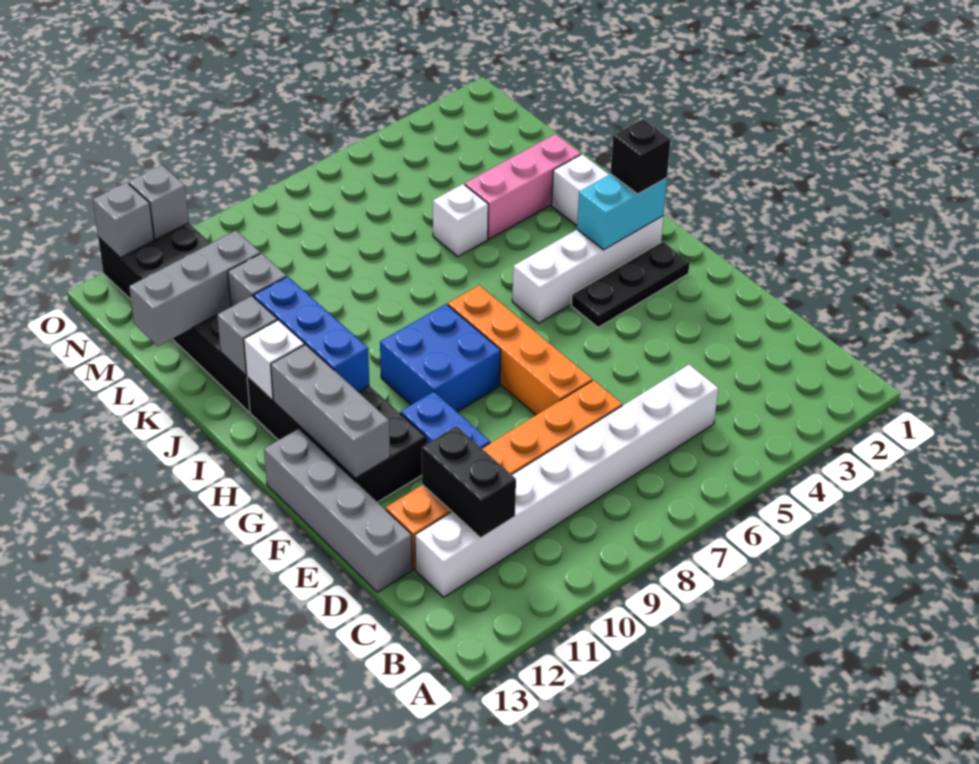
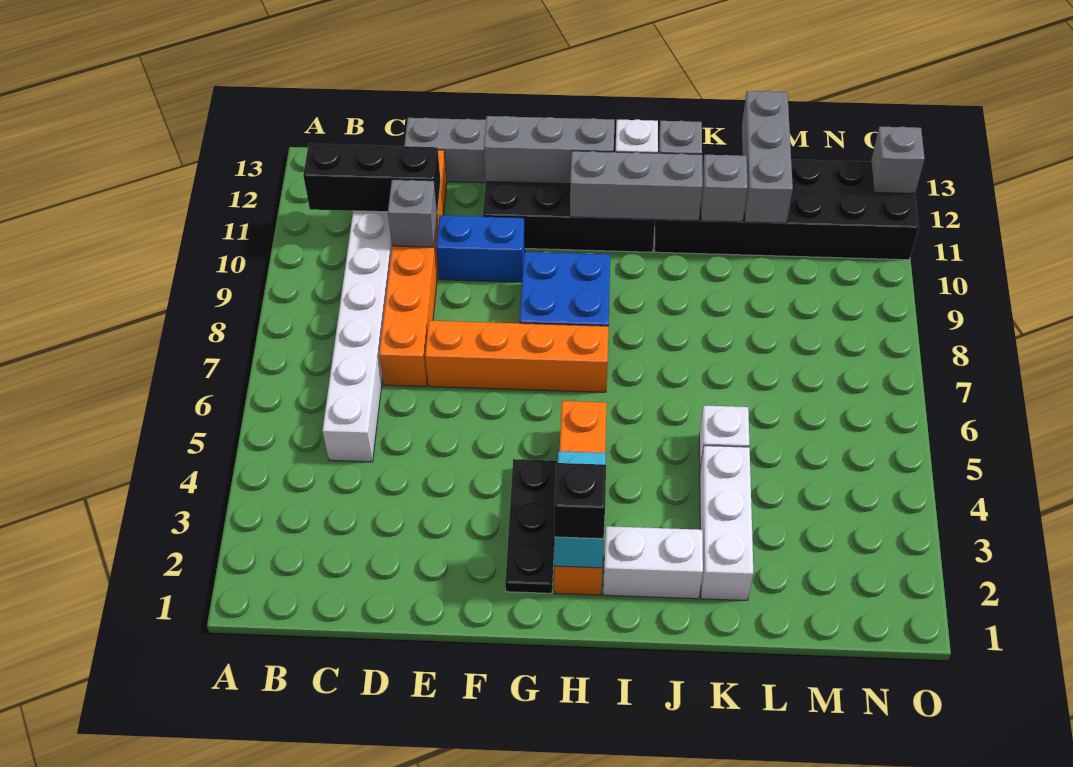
black 1x2 brick [422,426,516,538] -> black 1x3 brick [303,144,441,212]
white 1x4 brick [512,216,664,323] -> orange 1x4 brick [554,401,607,595]
blue 1x3 brick [254,277,369,392] -> grey 1x3 brick [570,151,703,221]
pink 1x3 brick [465,134,581,239] -> white 1x3 brick [700,446,753,601]
grey 1x1 brick [129,165,189,239] -> grey 1x1 brick moved to [388,180,437,247]

